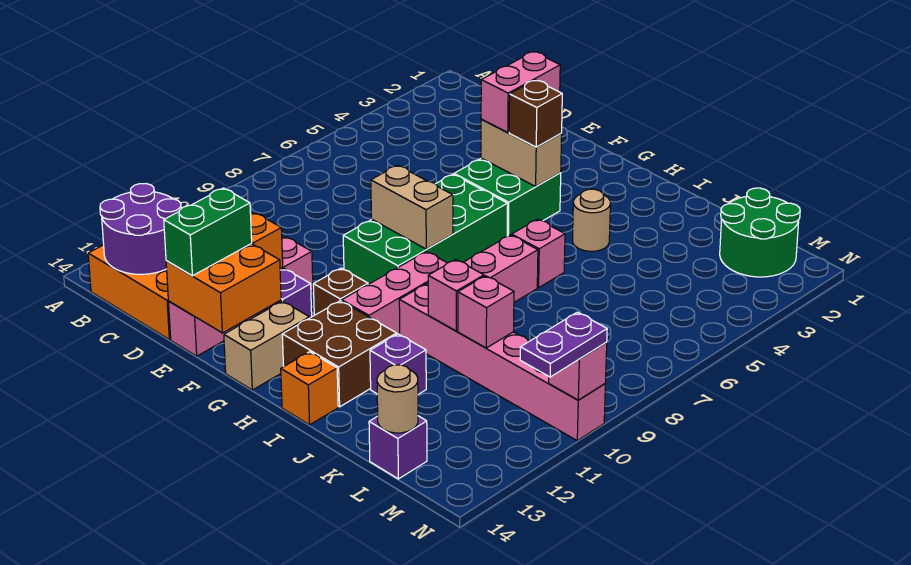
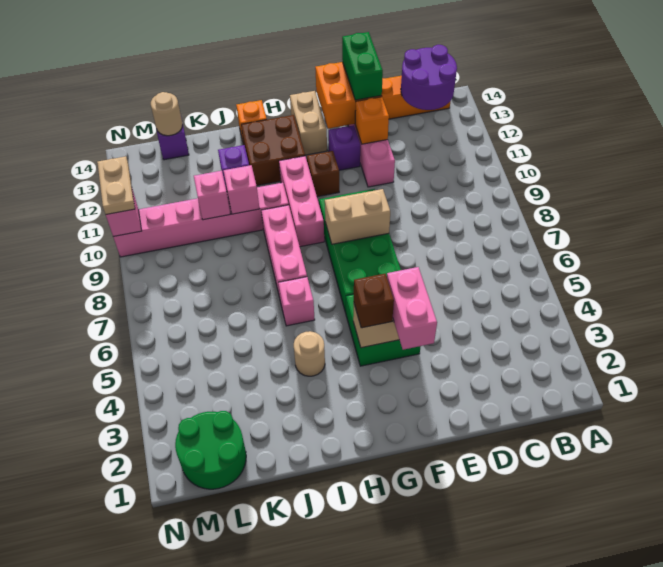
purple 1x2 plate [520,312,607,377] -> tan 1x2 plate [97,156,135,215]

